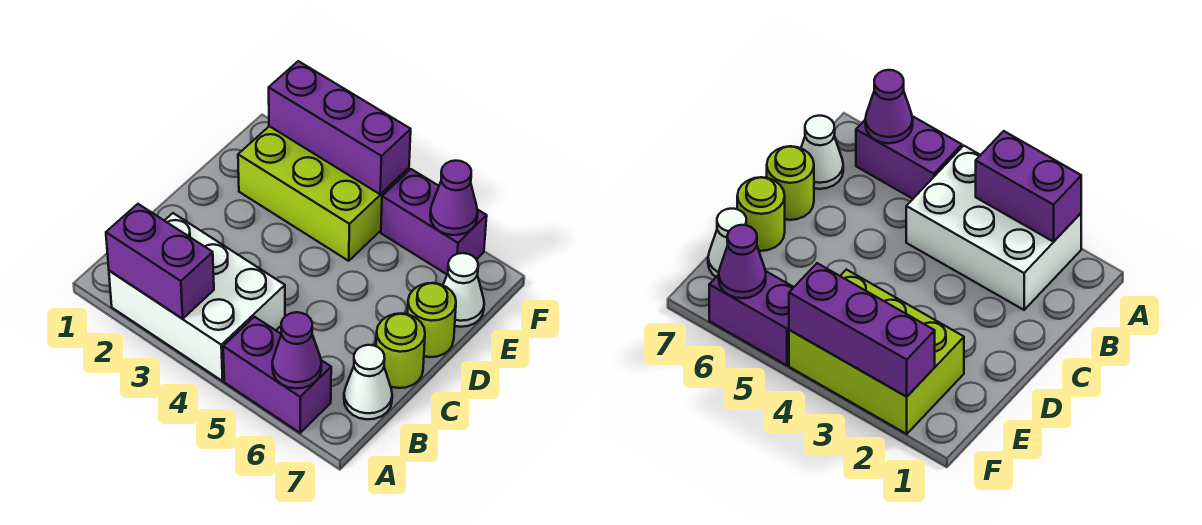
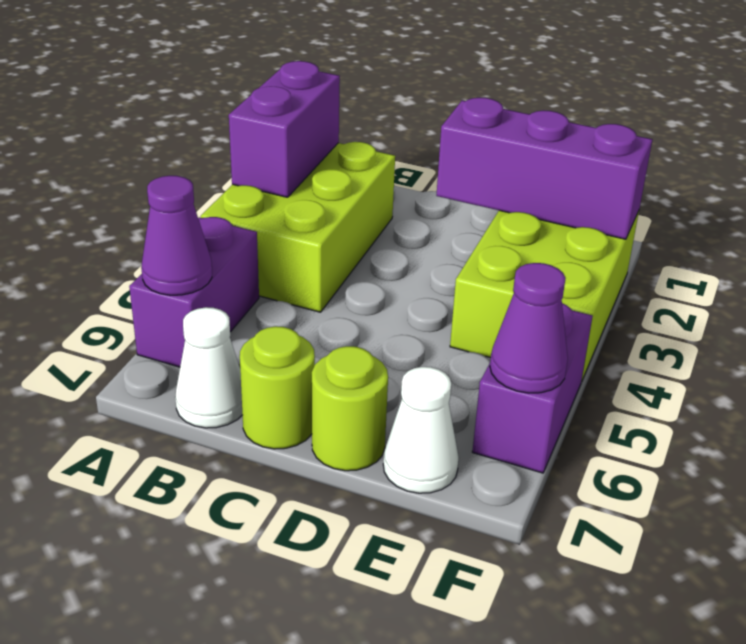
white 2x3 brick [109,213,285,381] -> lime 2x3 brick [201,142,395,312]
purple 1x3 brick [269,61,411,194] -> purple 1x3 brick turned to [436,98,652,239]

